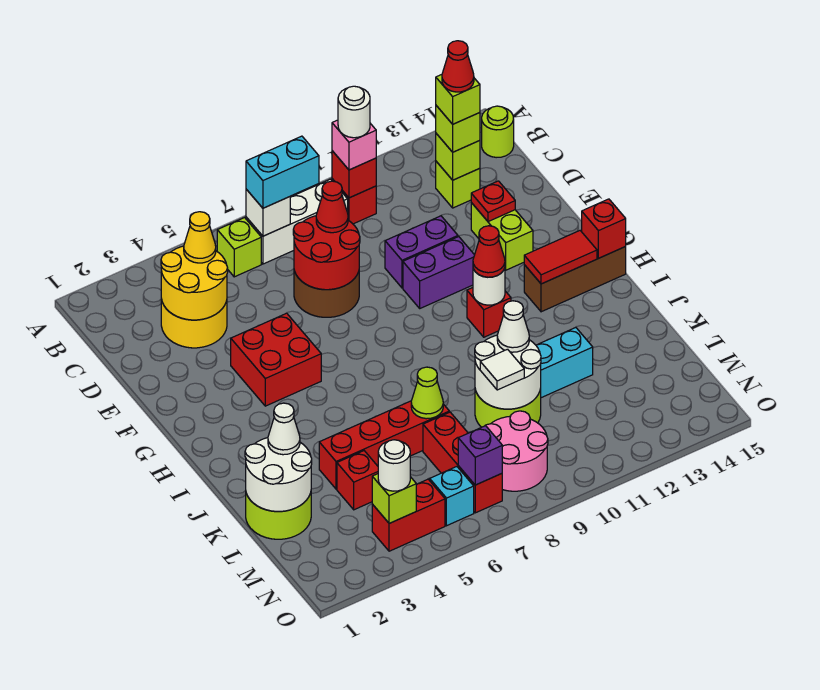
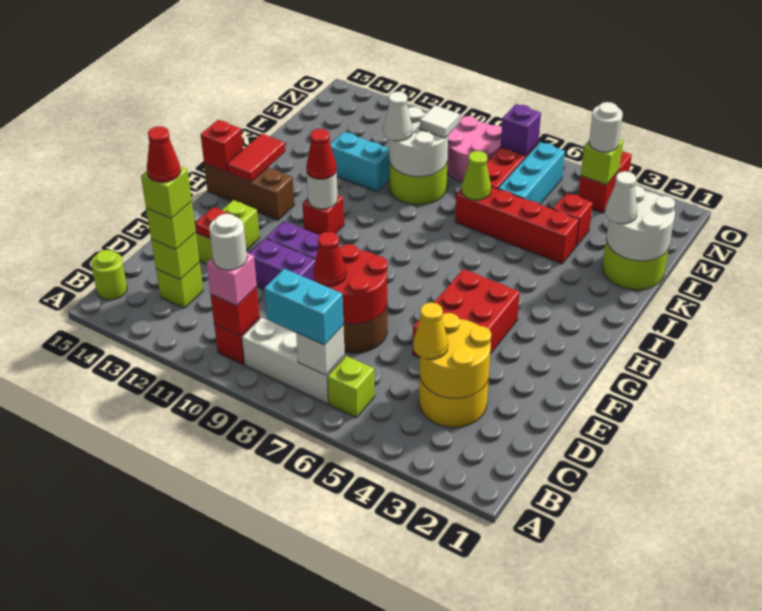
red 2x2 brick [231,313,321,406] -> red 2x3 brick [413,269,520,358]
red 1x2 tile [524,231,597,284] -> red 1x2 tile turned to [227,134,285,182]
red 1x2 brick [372,479,445,551] -> red 1x2 brick turned to [578,151,632,213]
cyan 1x1 brick [430,467,474,526] -> cyan 1x3 brick [498,142,565,204]

